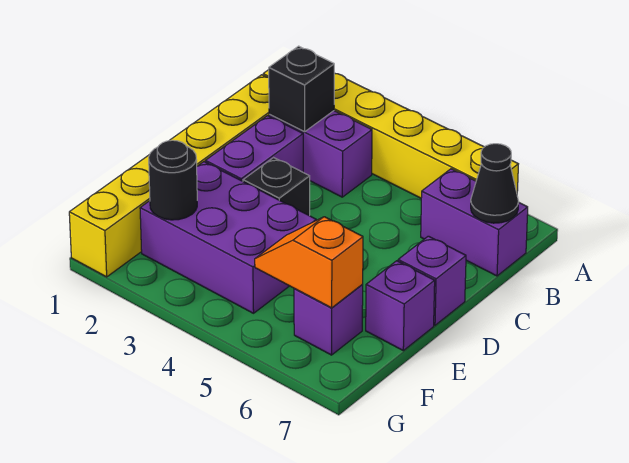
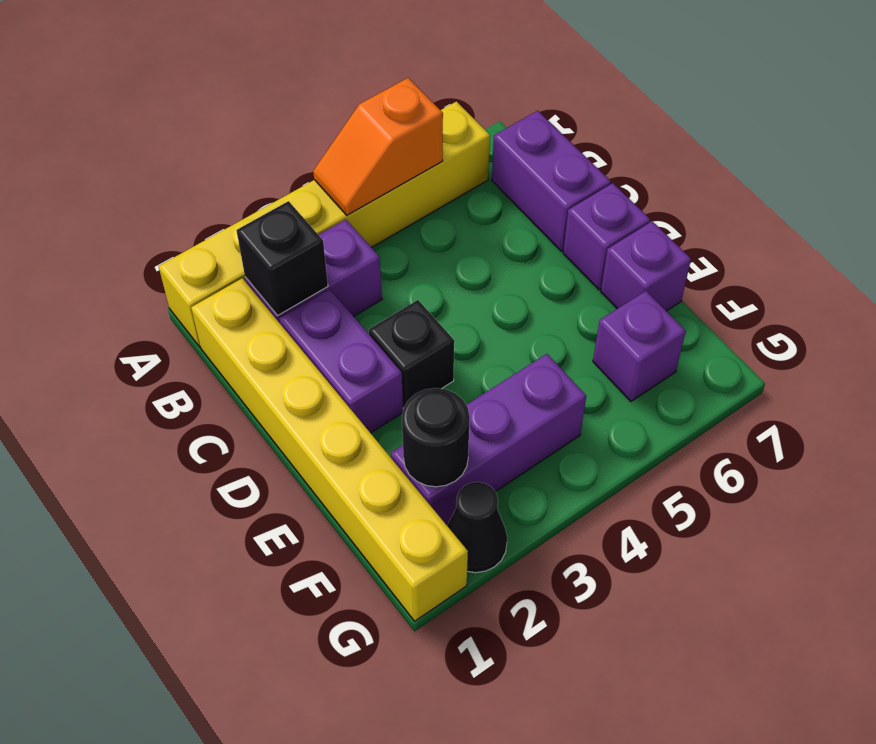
purple 1x2 brick [421,169,528,276] -> purple 1x2 brick turned to [492,111,611,251]
black 1x1 cone [471,144,519,223] -> black 1x1 cone moved to [447,482,507,573]
purple 2x3 brick [140,162,316,313] -> purple 1x3 brick [391,354,586,524]
orange 1x2 slope [255,217,363,308] -> orange 1x2 slope moved to [313,78,443,215]

